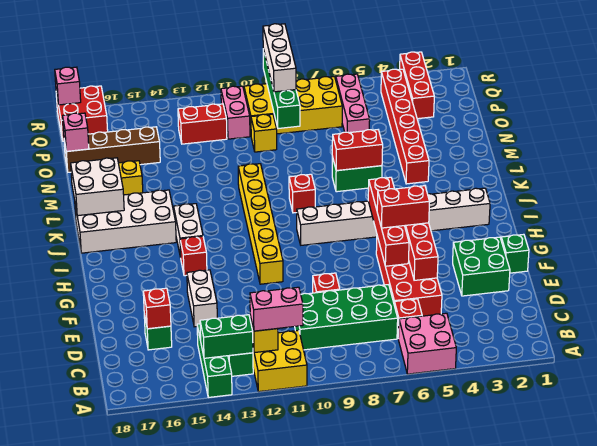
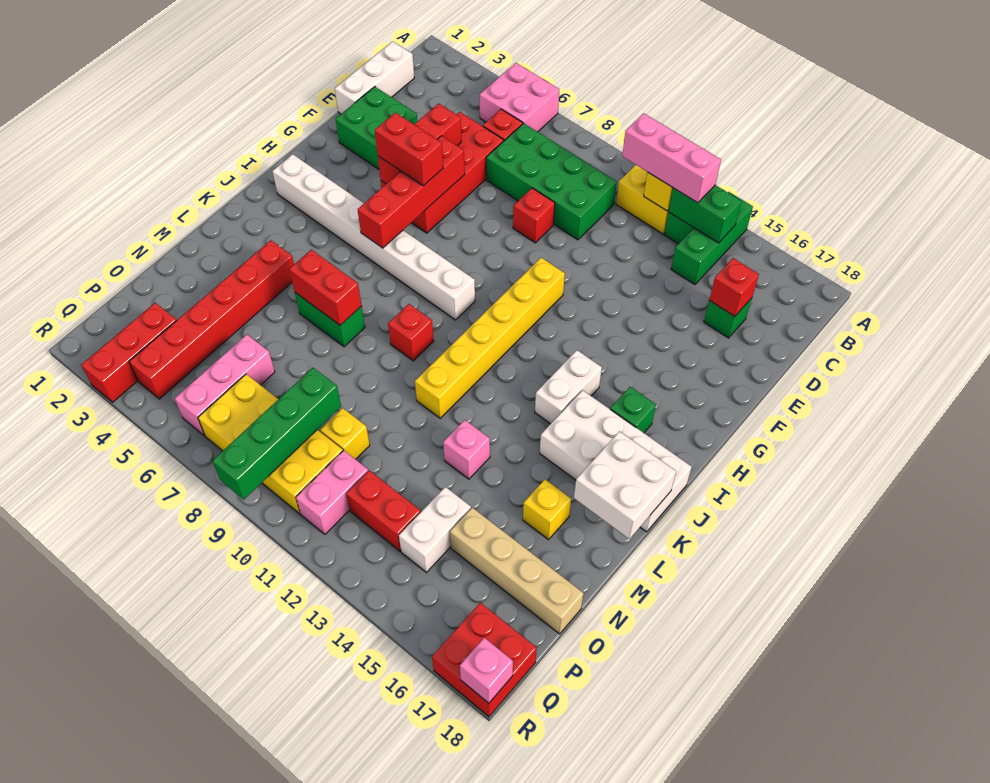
pink 1x2 brick [250,287,303,331] -> pink 1x3 brick [622,114,721,203]
white 1x2 brick [187,270,217,327] -> white 1x2 brick moved to [399,487,471,572]
green 1x1 brick [501,234,529,273] -> green 1x1 brick moved to [610,387,656,433]
red 1x1 brick [180,236,207,276] -> none
brown 1x4 brick [64,127,160,172] -> tan 1x4 brick [450,508,584,634]
pink 1x1 brick [63,113,89,151] -> pink 1x1 brick moved to [443,420,490,479]
white 1x3 brick [263,24,296,92] -> white 1x3 brick moved to [335,41,414,114]

